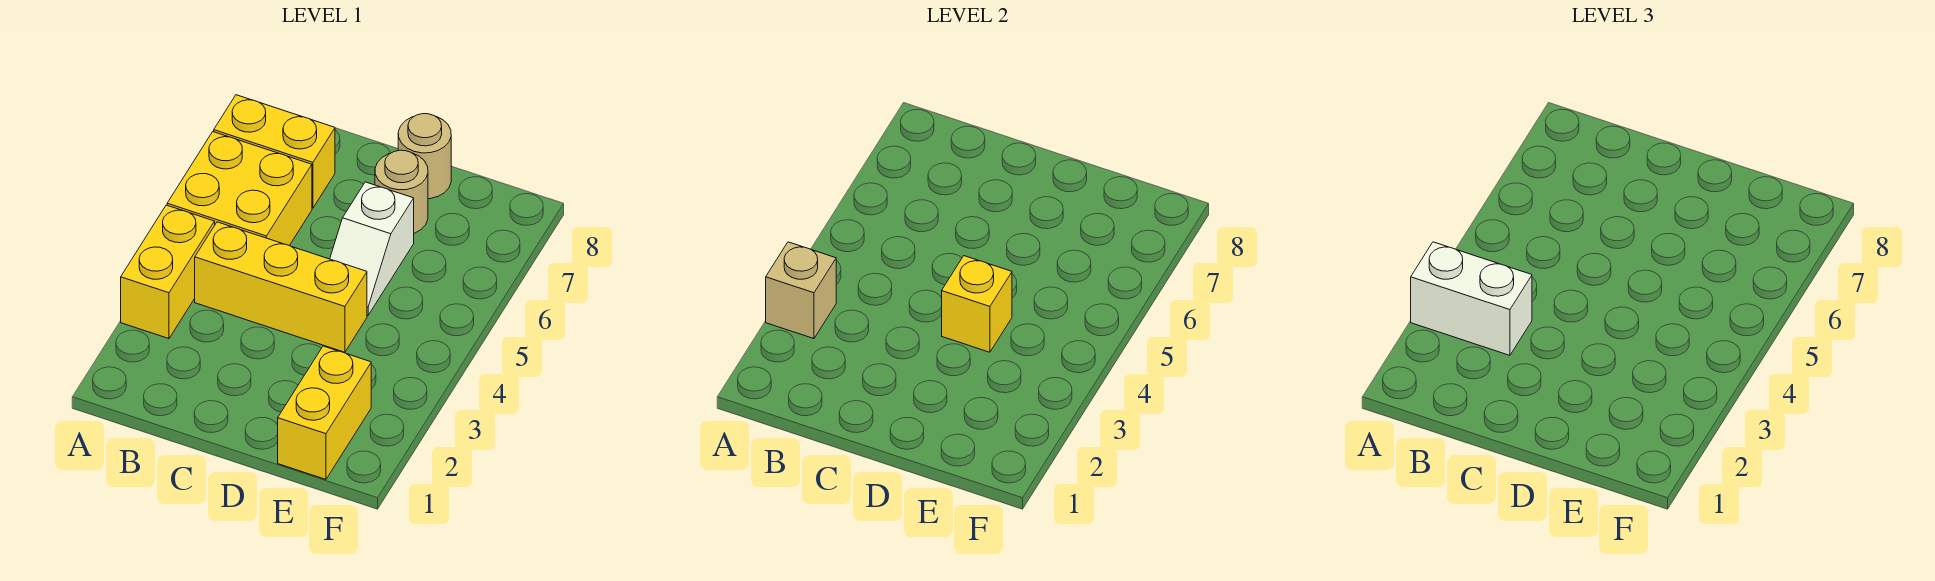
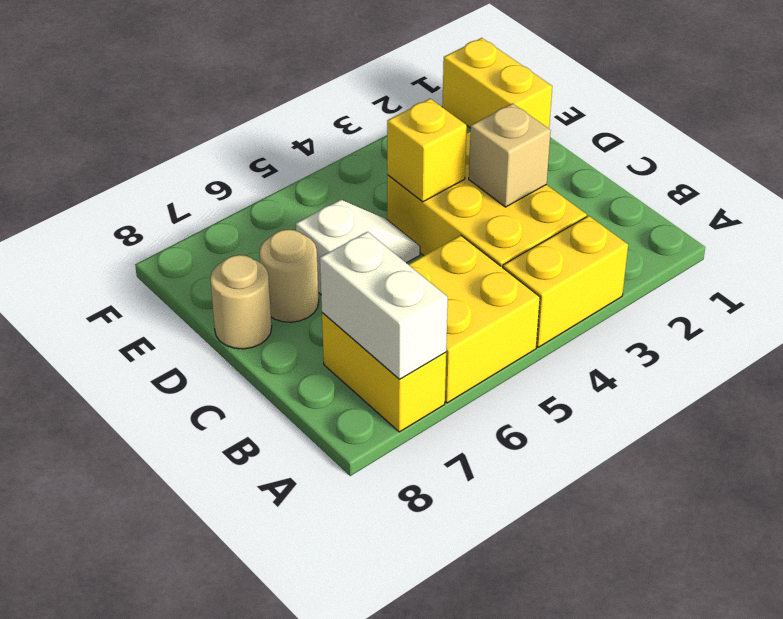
tan 1x1 brick [766,242,836,339] -> tan 1x1 brick moved to [469,103,551,207]
white 1x2 brick [1411,242,1532,355] -> white 1x2 brick moved to [320,232,448,379]
yellow 1x3 brick [195,222,367,352] -> yellow 2x3 brick [387,132,587,268]
yellow 1x2 brick [278,346,371,479] -> yellow 1x2 brick turned to [442,38,552,129]

